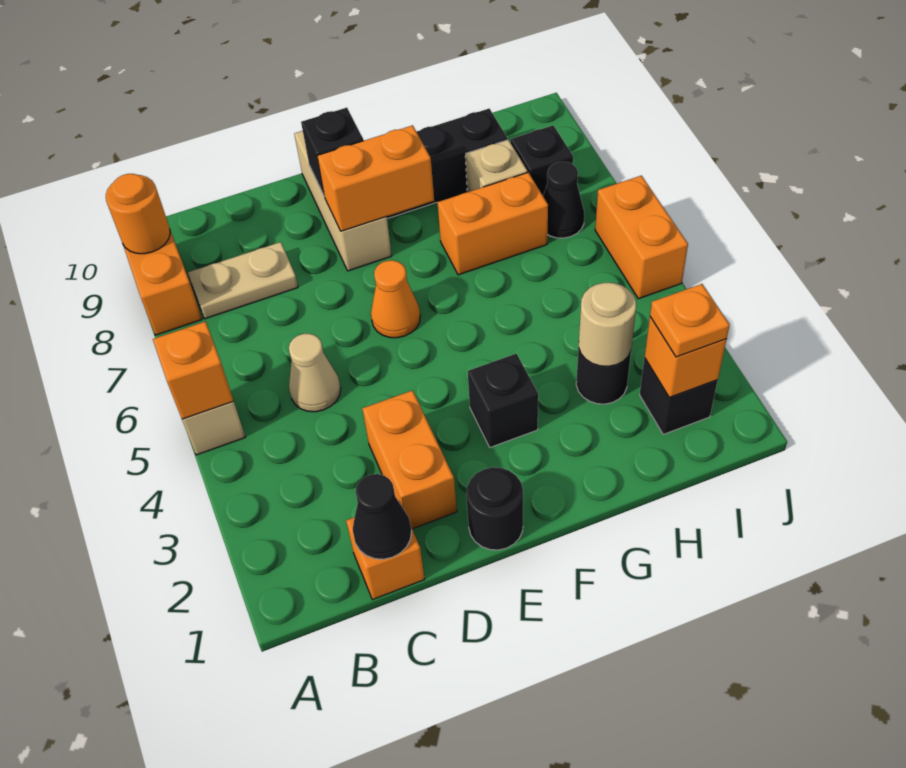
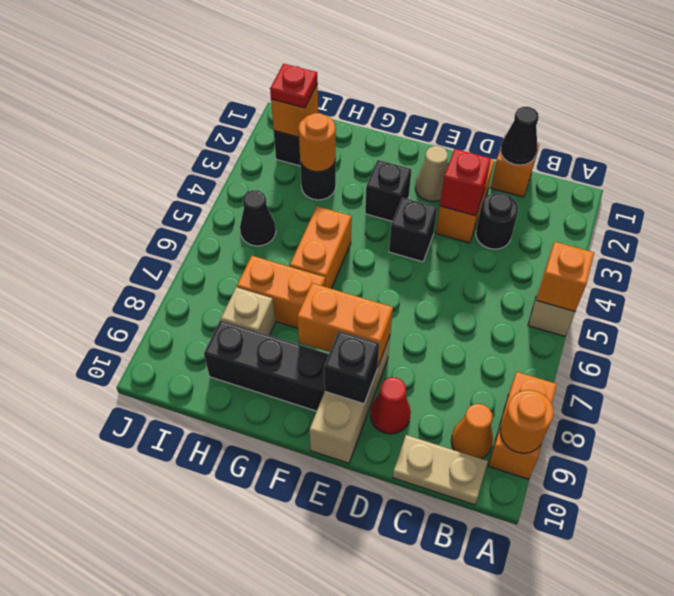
tan 1x2 plate [188,242,298,319] -> tan 1x2 plate moved to [393,435,488,505]
tan 1x1 cone [289,334,341,412] -> tan 1x1 cone moved to [415,146,448,201]
none -> red 1x1 brick [440,149,491,216]
none -> red 1x1 cone [370,377,411,434]
black 1x1 round brick [466,467,523,550] -> black 1x1 round brick moved to [476,193,518,249]
orange 1x1 cone [371,260,420,338] -> orange 1x1 cone moved to [451,404,493,459]
tan 1x1 round brick [579,283,636,366] -> orange 1x1 round brick [299,113,336,172]
orange 1x1 plate [650,284,730,357] -> red 1x1 plate [270,64,318,108]
black 1x1 cone [543,162,584,238] -> black 1x1 cone moved to [240,190,276,246]
black 1x1 brick [511,126,573,195] -> black 1x1 brick moved to [389,198,437,262]
orange 1x2 brick [595,176,688,299] -> orange 1x2 brick moved to [290,206,352,289]

